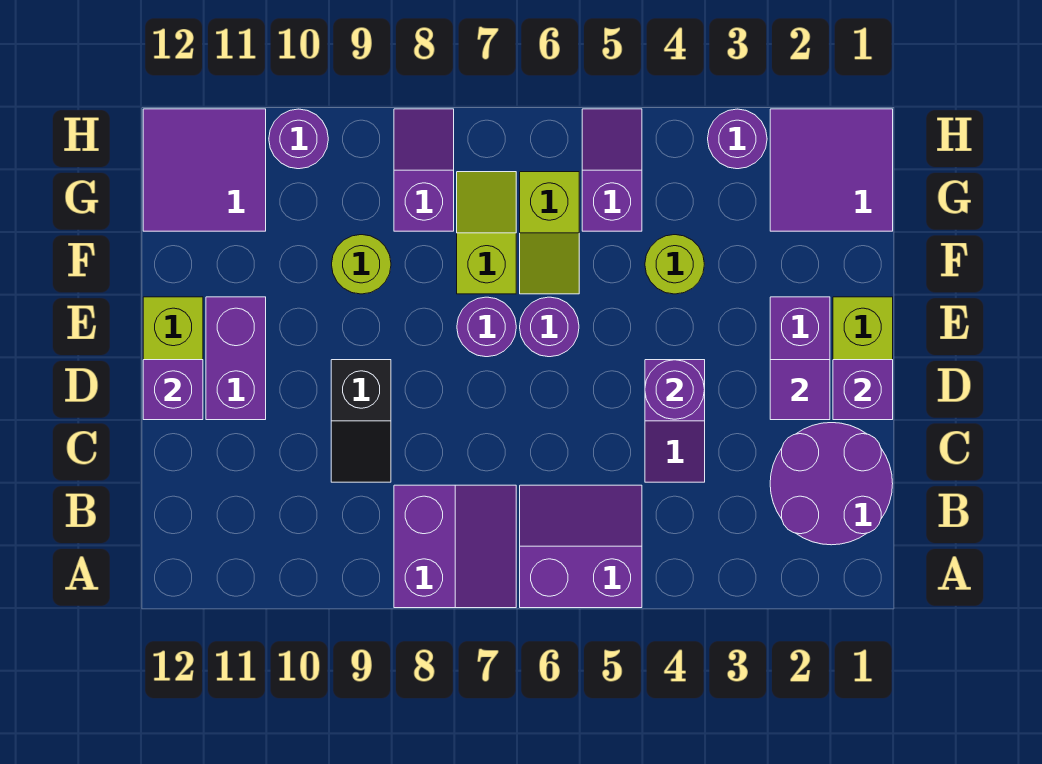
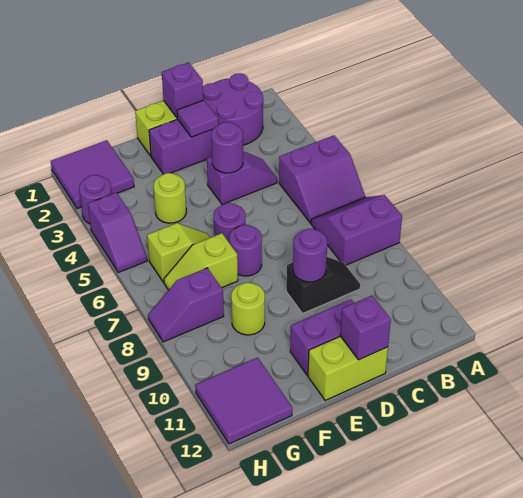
purple 2x2 slope [520,485,642,608] -> purple 2x2 slope turned to [279,135,365,223]
purple 1x2 slope [582,109,642,231] -> purple 1x2 slope turned to [88,193,147,272]
purple 1x1 round brick [269,109,328,169] -> purple 1x1 round brick moved to [293,229,327,282]

